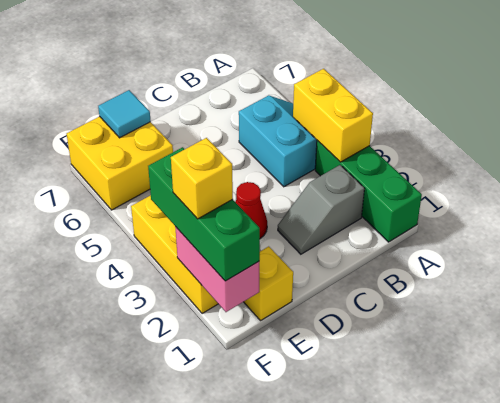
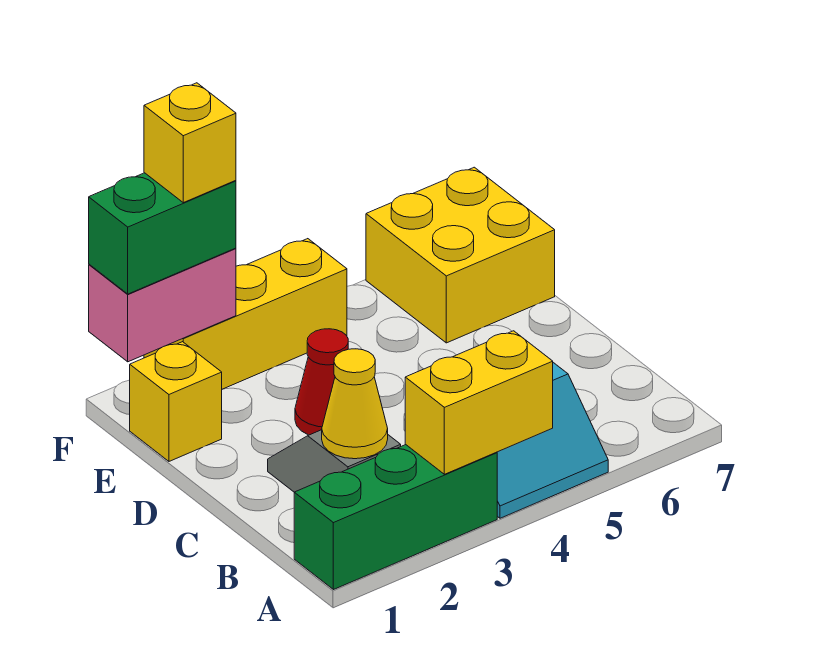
none -> yellow 1x1 cone [322,349,388,459]
cyan 1x1 tile [98,90,151,138] -> none
green 1x3 brick [148,147,260,281] -> green 1x2 brick [89,173,236,294]

